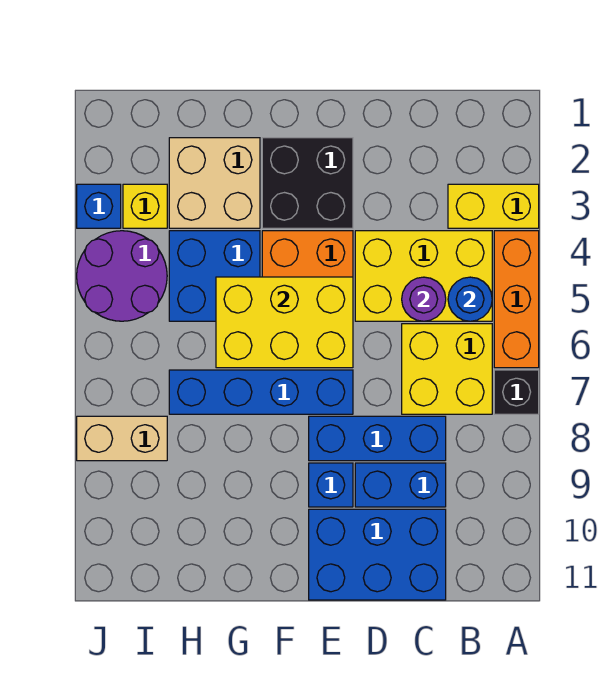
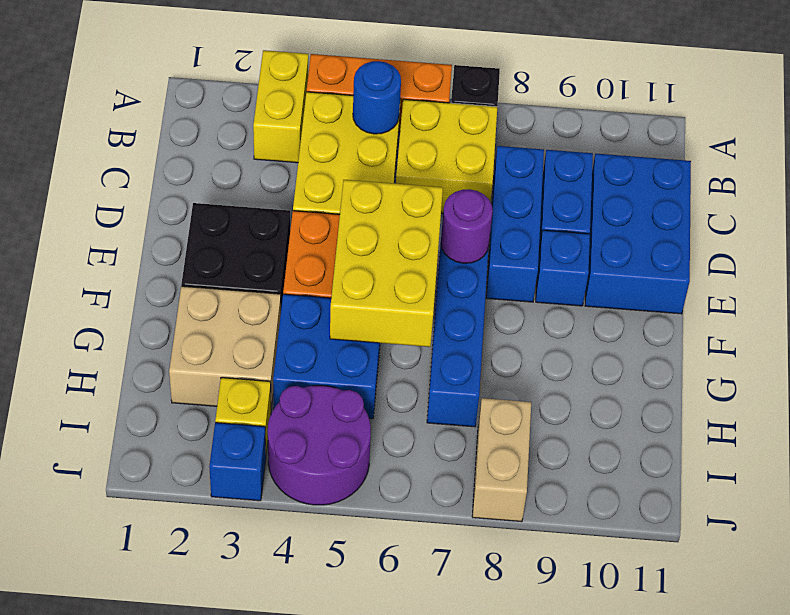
purple 1x1 round brick [402,277,446,321] -> purple 1x1 round brick moved to [441,189,493,263]

